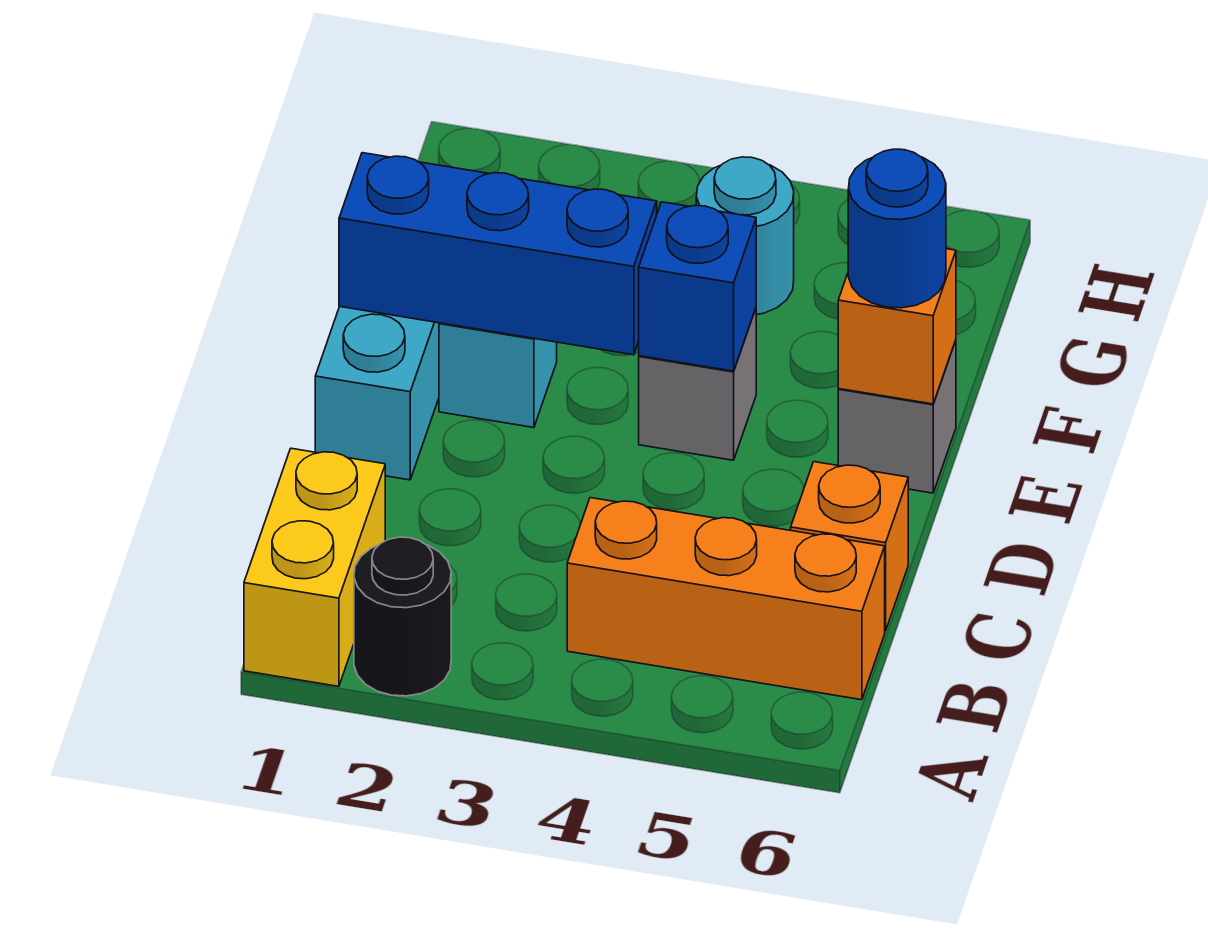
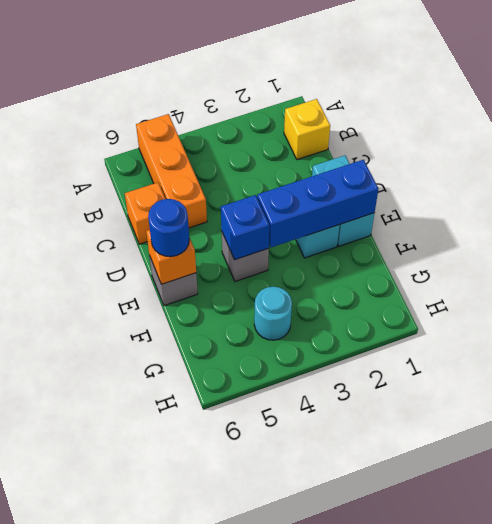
yellow 1x2 brick [244,448,385,686] -> yellow 1x1 brick [284,99,330,160]
black 1x1 round brick [354,537,451,696] -> none
orange 1x3 brick [567,498,885,700] -> orange 1x3 brick turned to [136,114,207,228]

